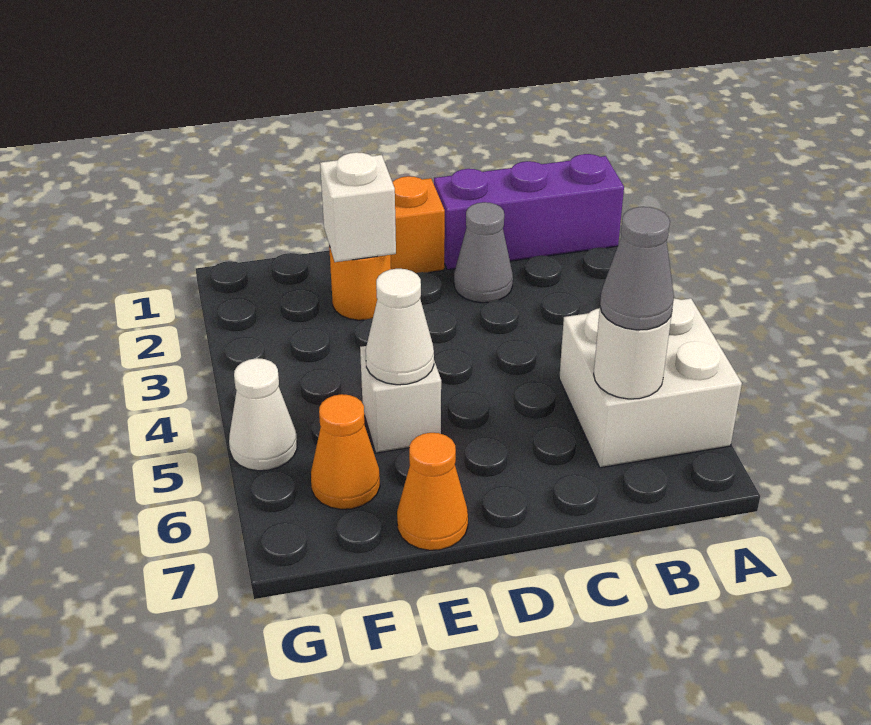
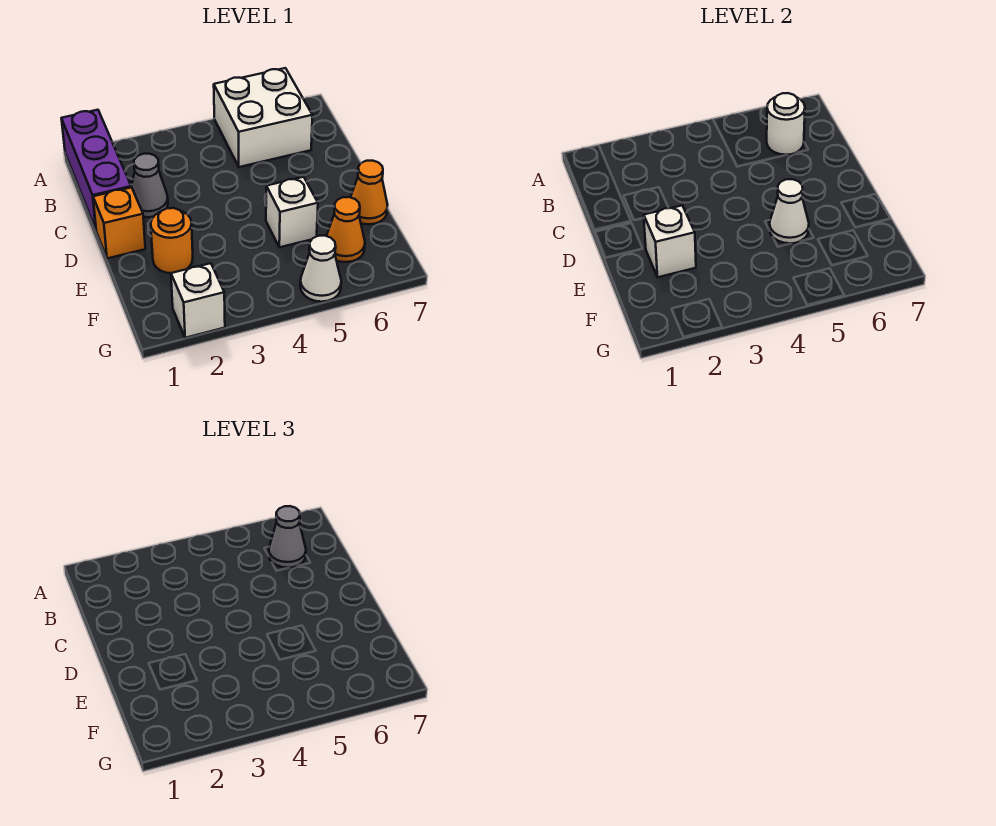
none -> white 1x1 brick [171,263,225,338]

